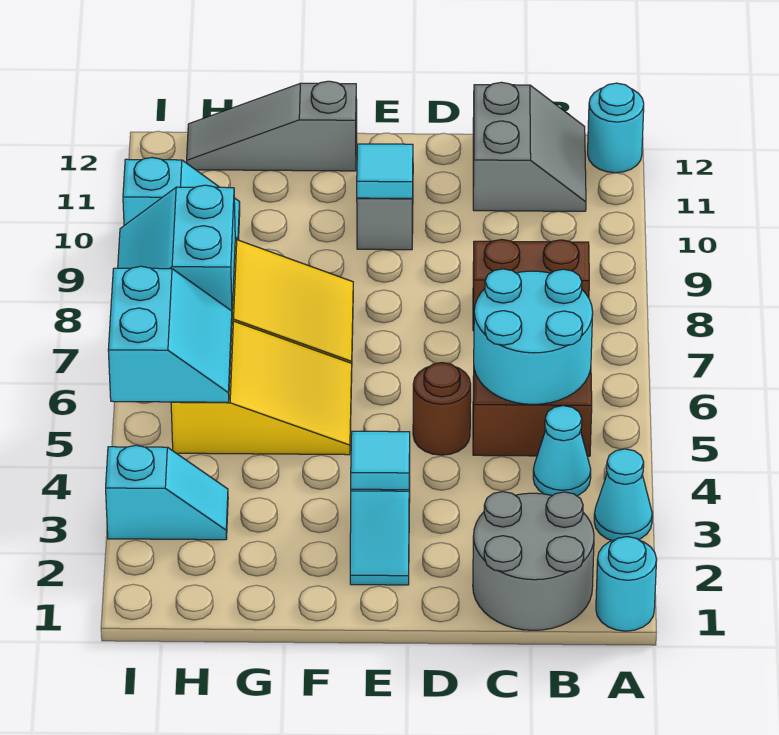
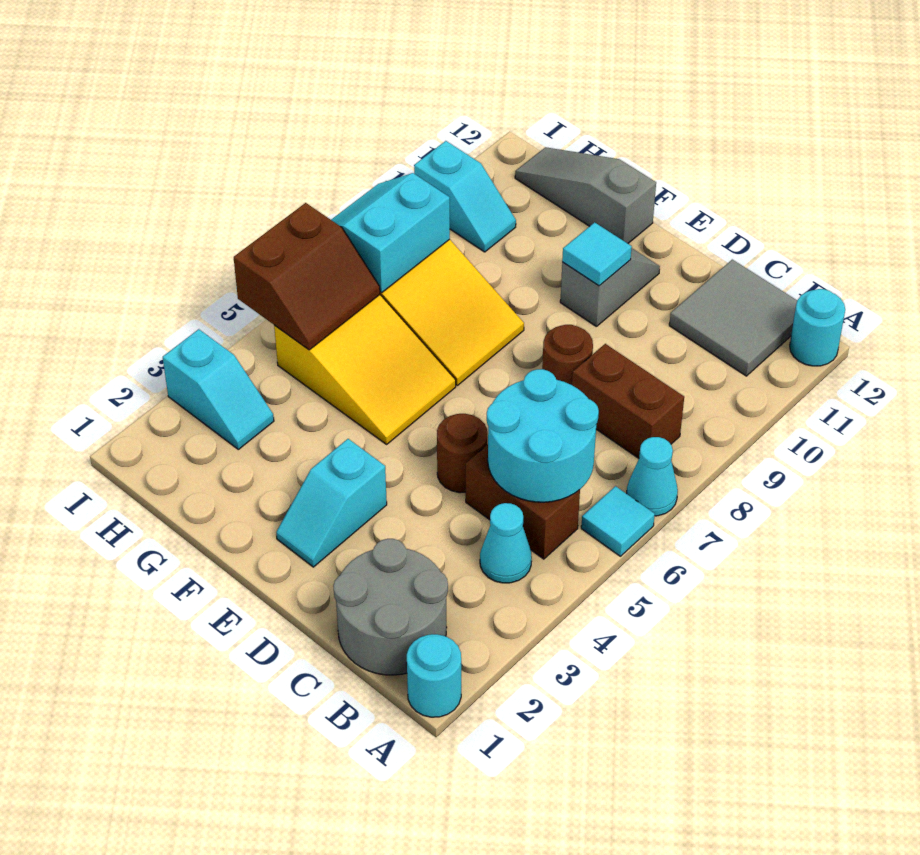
cyan 1x1 cone [594,449,652,541] -> cyan 1x1 cone moved to [627,437,678,516]
grey 2x2 slope [473,82,586,211] -> grey 2x2 tile [669,260,797,376]
none -> brown 1x1 round brick [542,325,593,385]
cyan 1x1 tile [351,431,410,490] -> cyan 1x1 tile moved to [581,486,655,556]
cyan 2x2 slope [108,266,232,402] -> brown 2x2 slope [234,203,380,350]

